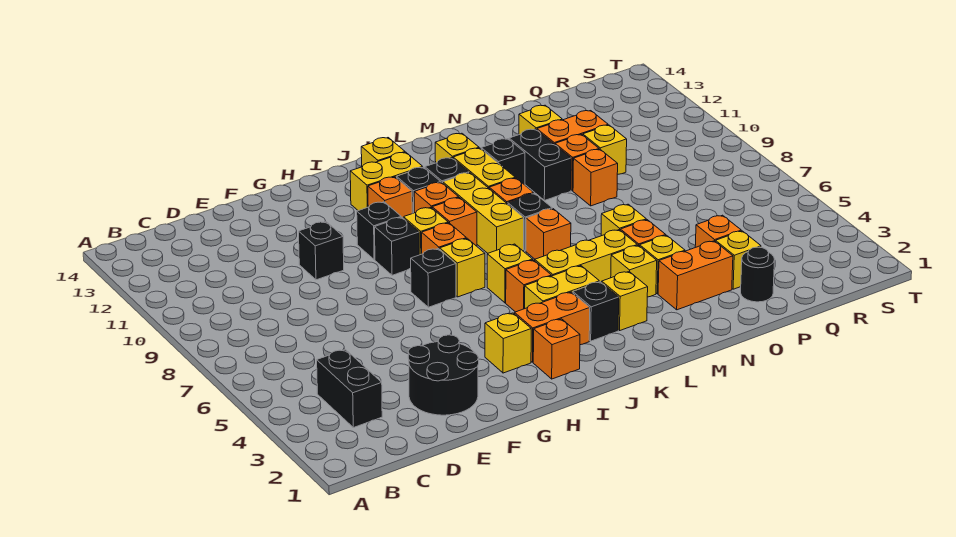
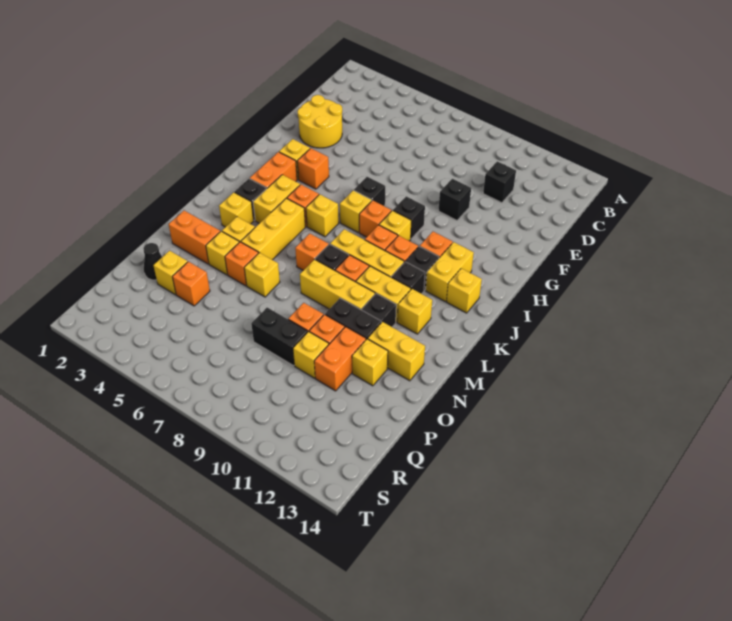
black 1x2 brick [317,350,382,428] -> black 1x2 brick moved to [251,308,308,366]
black 2x2 round brick [408,335,479,415] -> yellow 2x2 round brick [298,95,342,148]
black 1x1 brick [357,202,401,260] -> black 1x1 brick moved to [483,161,516,203]
orange 1x1 brick [533,319,580,379] -> orange 1x1 brick moved to [297,148,329,189]
none -> yellow 1x3 brick [300,259,375,310]
orange 1x2 brick [658,241,733,310] -> orange 1x2 brick turned to [169,211,220,264]
none -> yellow 1x2 brick [368,322,425,381]
black 1x1 round brick [741,247,775,302] -> black 1x1 cone [143,243,162,280]

